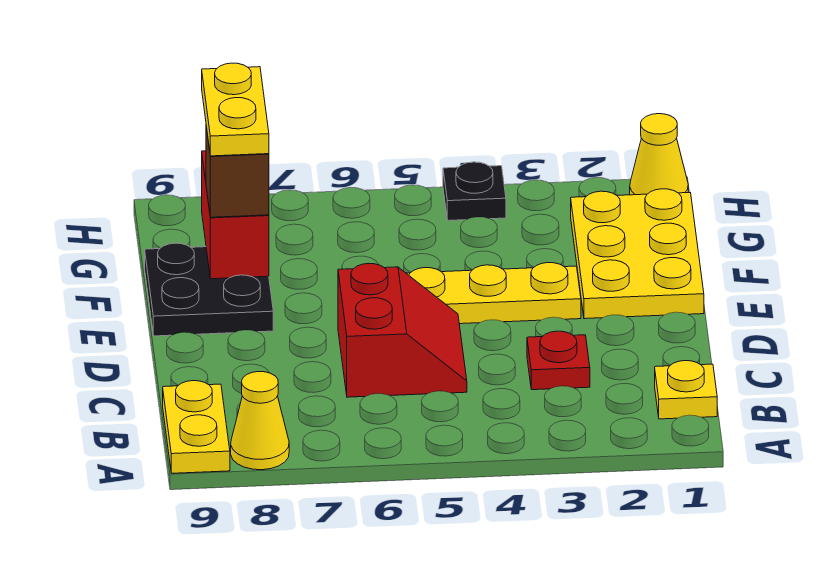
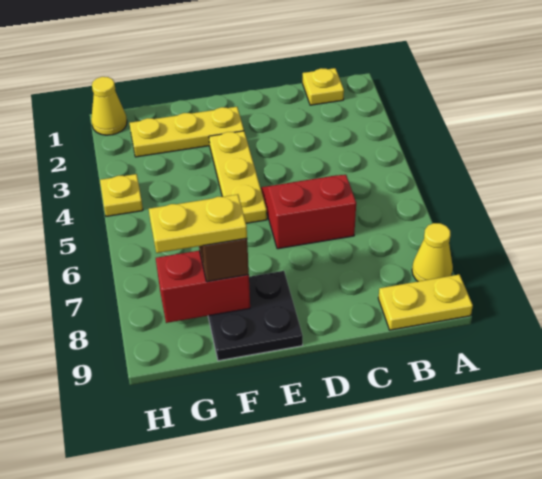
red 1x1 plate [527,331,590,390] -> none
yellow 2x3 plate [571,189,704,319] -> yellow 1x3 plate [130,107,244,157]
black 1x1 plate [443,162,506,221] -> yellow 1x1 plate [100,174,143,216]

